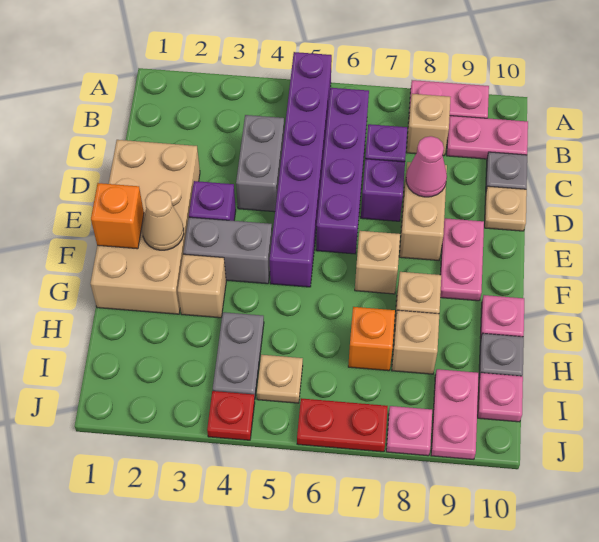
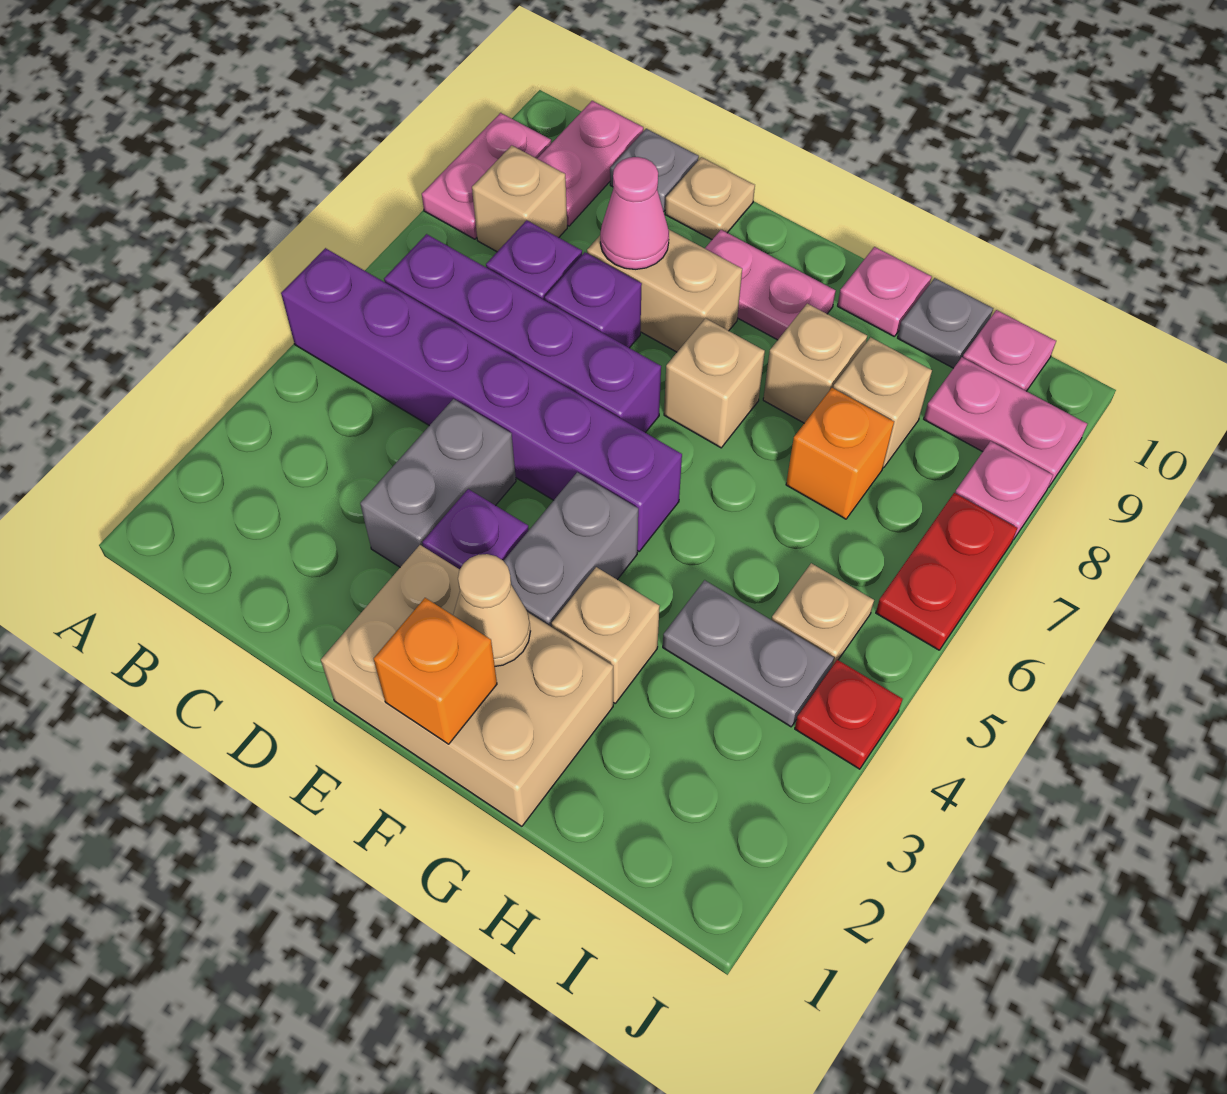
grey 1x2 brick [236,115,284,212] -> grey 1x2 brick turned to [360,399,516,567]
tan 2x4 brick [90,140,200,314] -> tan 2x3 brick [321,545,613,826]

